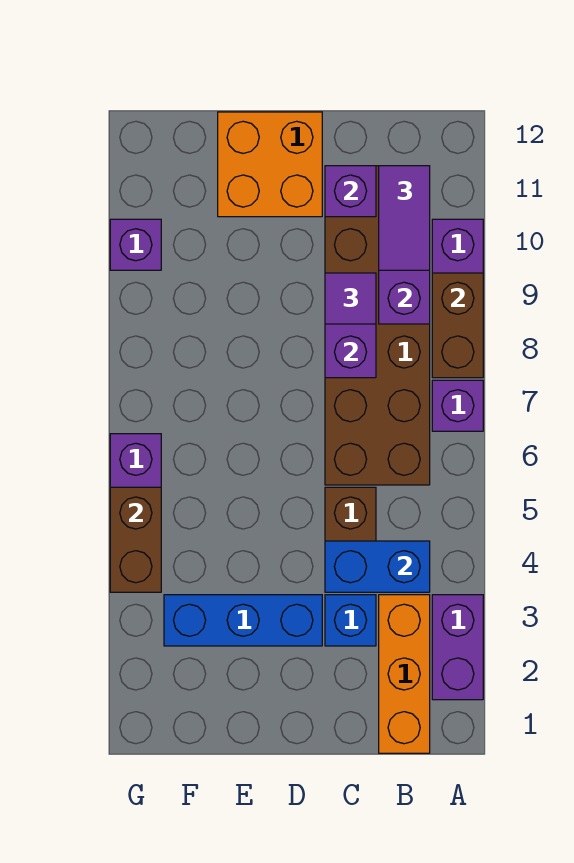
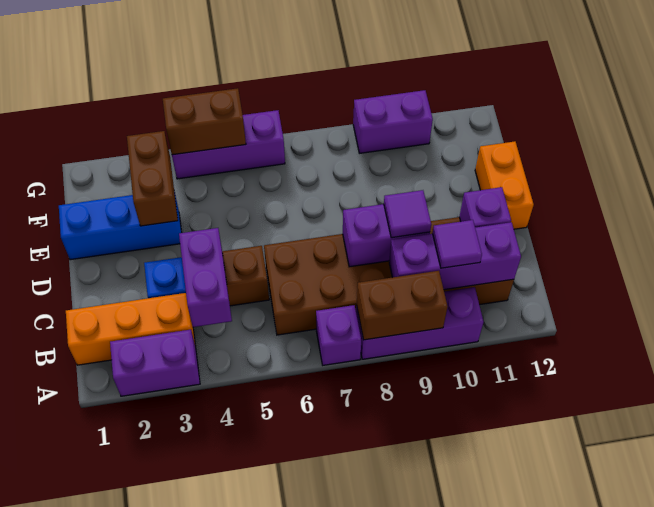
blue 1x2 brick [325,541,430,592] -> purple 1x2 brick [179,228,232,327]
purple 1x2 tile [379,166,430,270] -> purple 1x1 tile [433,220,482,268]
blue 1x3 brick [164,595,322,646] -> blue 1x3 brick turned to [59,192,182,260]
orange 2x2 brick [218,112,322,217] -> orange 1x2 brick [475,141,534,229]
none -> brown 1x2 brick [127,131,178,226]
purple 1x1 brick [110,219,161,270] -> purple 1x2 brick [353,90,433,153]

